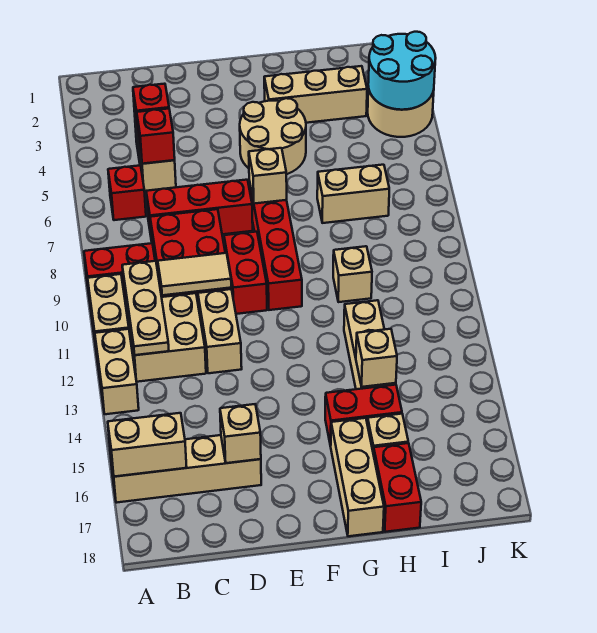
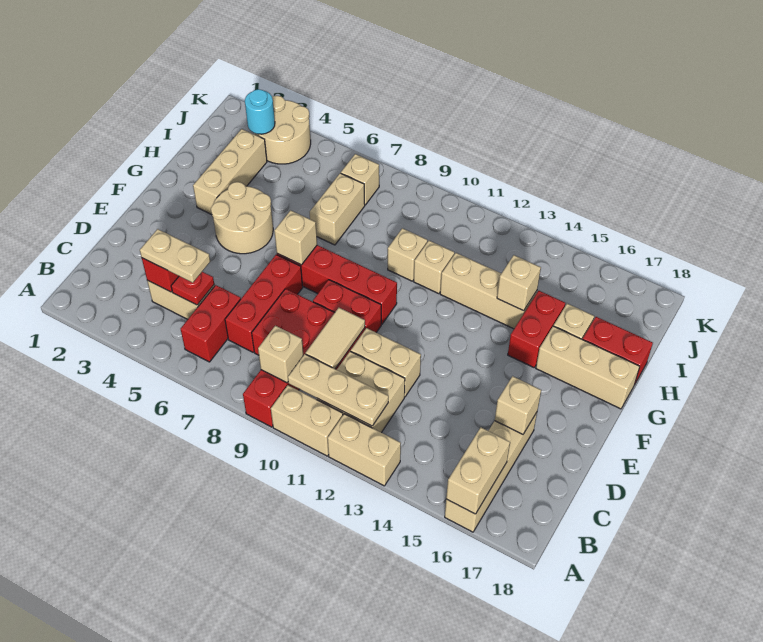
red 1x1 brick [108,166,146,220] -> red 1x2 brick [181,285,241,362]
none -> tan 1x1 brick [258,326,303,383]
none -> tan 1x2 plate [140,229,210,283]
red 1x1 brick [137,109,175,164] -> red 1x1 plate [171,272,214,305]
none -> tan 1x1 brick [414,241,454,294]
cyan 2x2 round brick [368,32,436,110] -> cyan 1x1 round brick [245,89,275,134]
none -> tan 1x1 brick [341,154,379,205]

